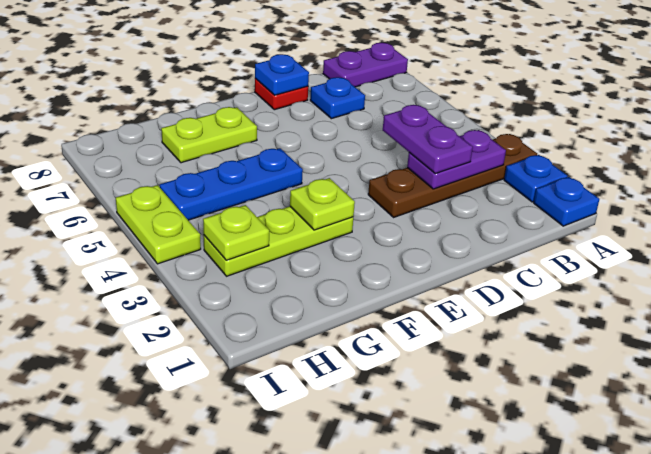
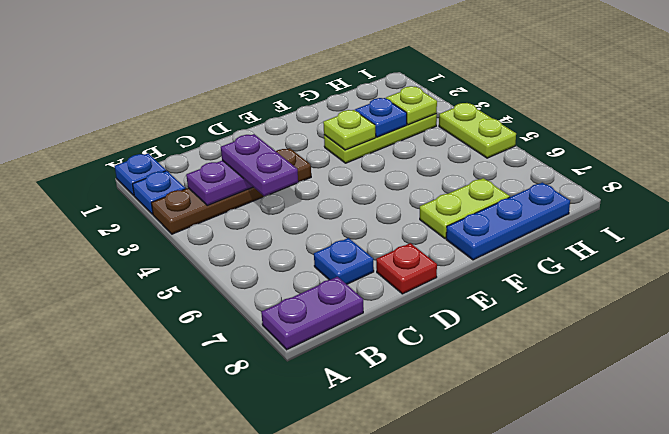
blue 1x1 plate [255,54,309,95] -> blue 1x1 plate moved to [355,98,407,137]
blue 1x3 plate [160,148,303,220] -> blue 1x3 plate moved to [446,182,570,260]

